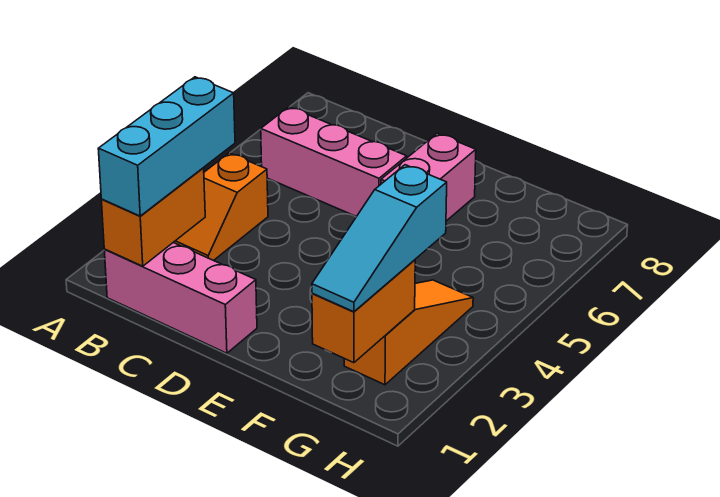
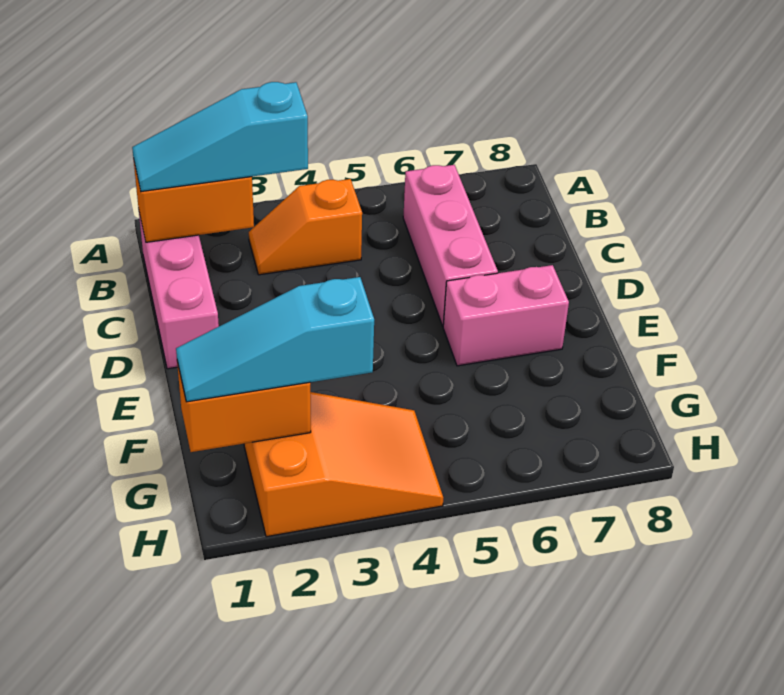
cyan 1x3 brick [98,77,235,216] -> cyan 1x3 slope [132,82,308,192]
orange 1x3 slope [344,280,473,385] -> orange 2x3 slope [244,392,443,537]

